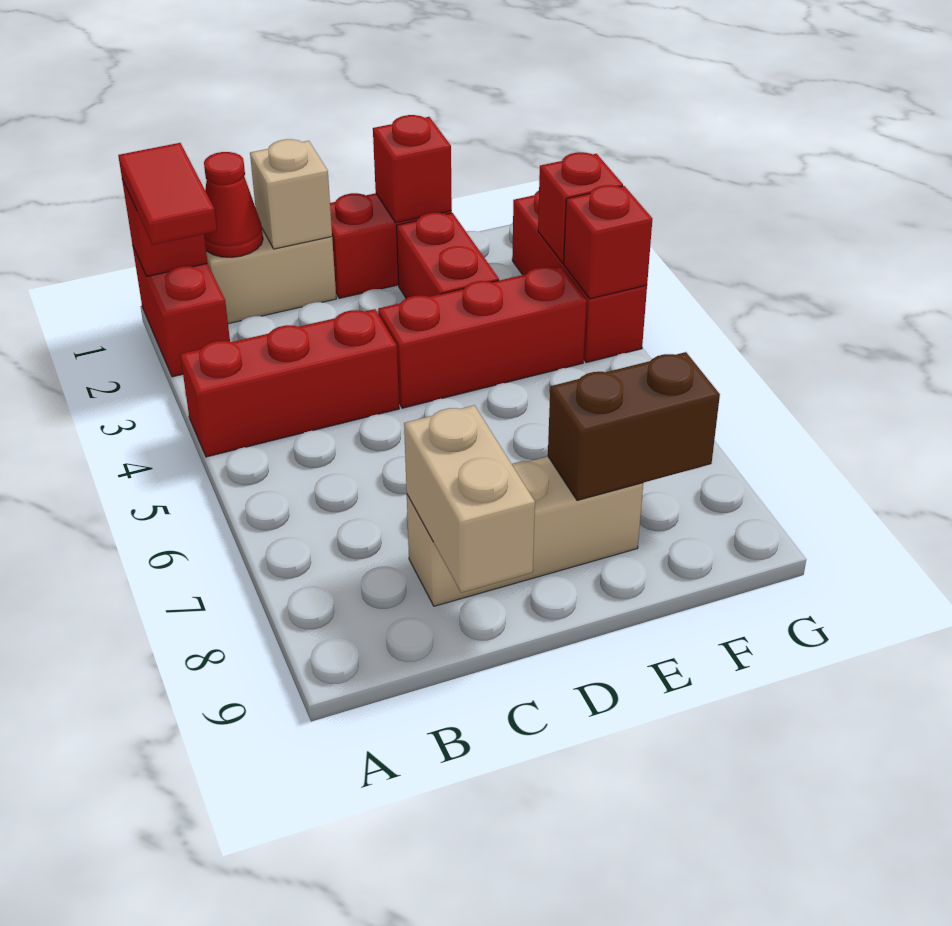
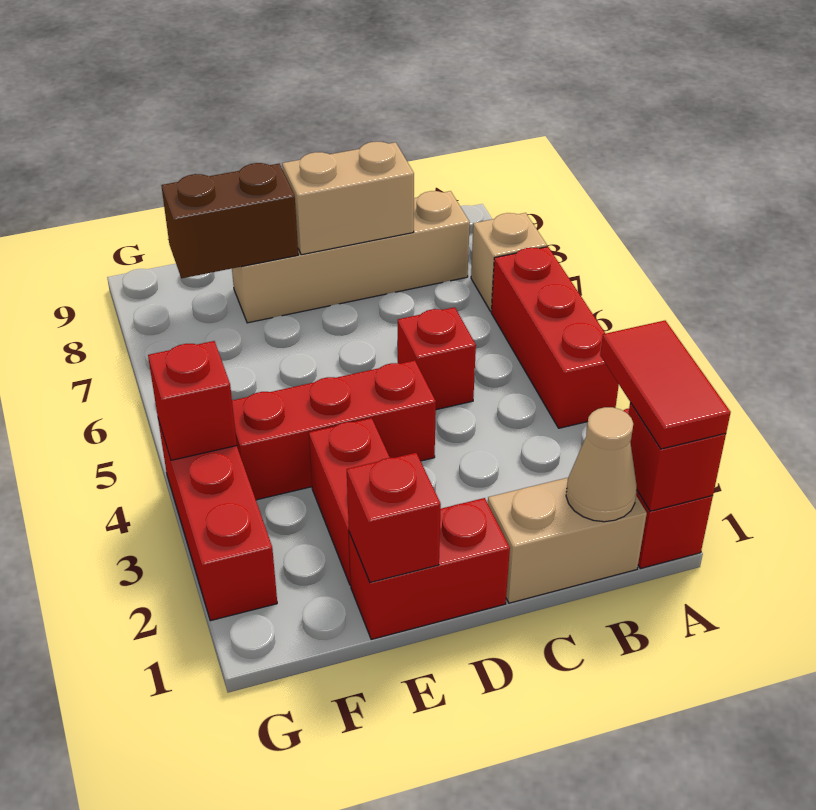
red 1x3 brick [180,309,399,457] -> red 1x3 brick turned to [491,247,619,428]
red 1x1 cone [204,152,263,257] -> tan 1x1 cone [566,407,637,522]
tan 1x1 brick [250,139,332,249] -> tan 1x1 brick moved to [471,213,547,311]
tan 1x3 brick [407,457,643,606] -> tan 1x4 brick [232,191,470,323]
tan 1x2 brick [404,405,535,593] -> tan 1x2 brick turned to [282,142,414,255]
red 1x1 brick [538,152,623,263] -> red 1x1 brick moved to [398,307,476,410]

